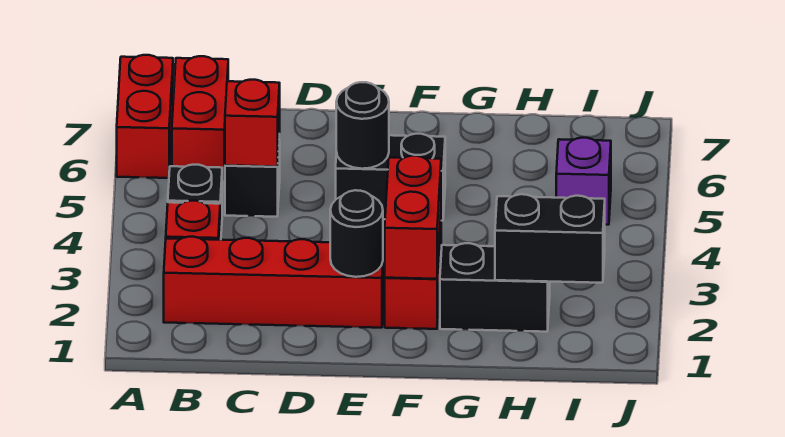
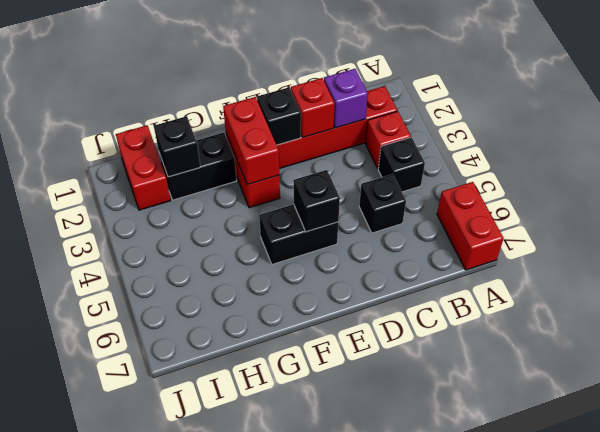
red 1x2 brick [172,56,228,179] -> red 1x2 brick moved to [116,125,171,210]
red 1x1 brick [225,80,280,167] -> red 1x1 brick moved to [291,78,335,137]
black 1x1 round brick [330,190,383,277] -> black 1x1 brick [257,87,301,145]
black 1x1 round brick [336,82,389,169] -> black 1x1 brick [293,170,340,232]
black 1x2 brick [495,194,605,283] -> black 1x1 brick [154,116,200,177]
purple 1x1 brick [556,138,611,225] -> purple 1x1 brick moved to [324,69,368,128]

